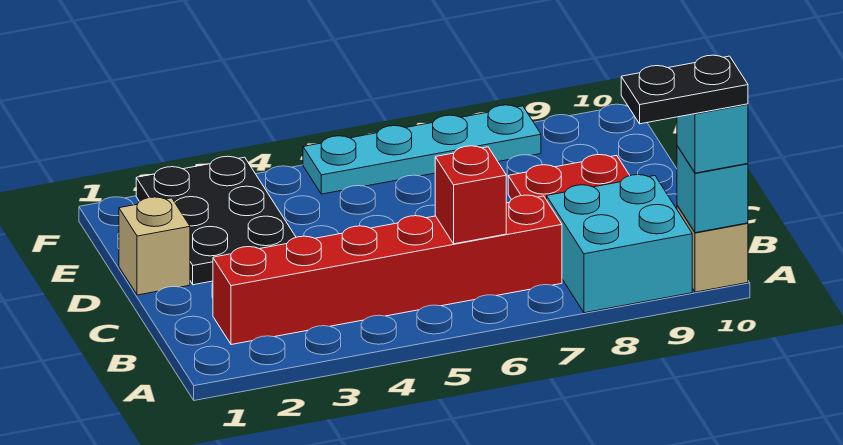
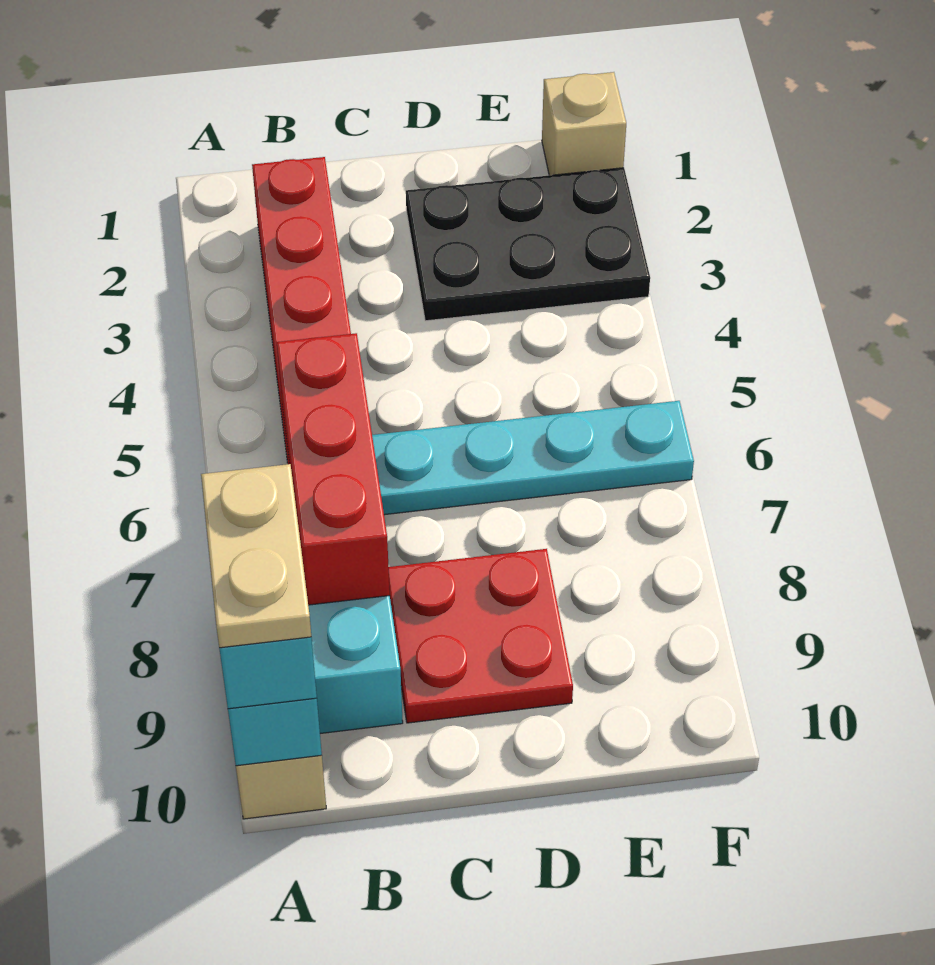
black 1x2 plate [621,55,748,124] -> tan 1x2 plate [201,464,311,648]
red 1x1 brick [435,146,506,244] -> red 1x3 brick [277,333,390,605]
tan 1x1 brick [119,197,190,295] -> tan 1x1 brick moved to [542,72,626,175]
cyan 1x4 plate [303,105,541,194] -> cyan 1x4 plate turned to [372,401,694,515]

